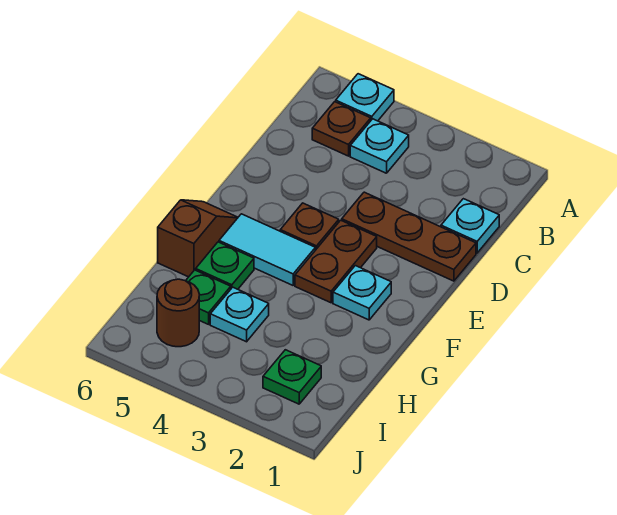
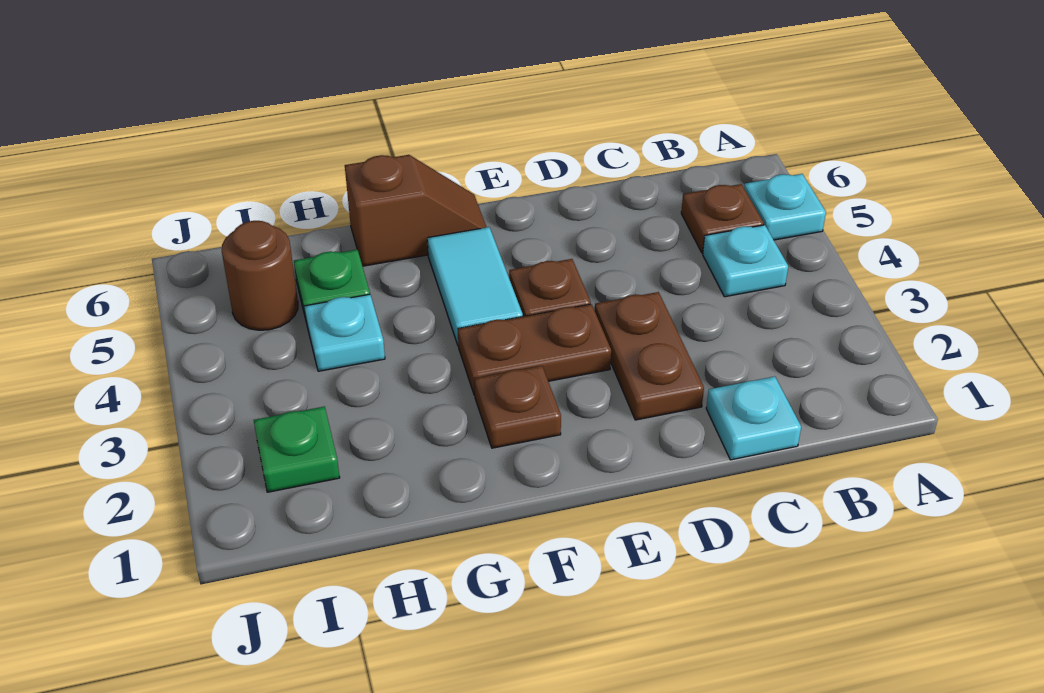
brown 1x3 plate [342,192,476,281] -> brown 1x2 plate [595,292,704,420]
cyan 1x1 plate [333,266,391,320] -> brown 1x1 plate [474,366,561,448]
green 1x1 plate [196,242,254,289] -> none

